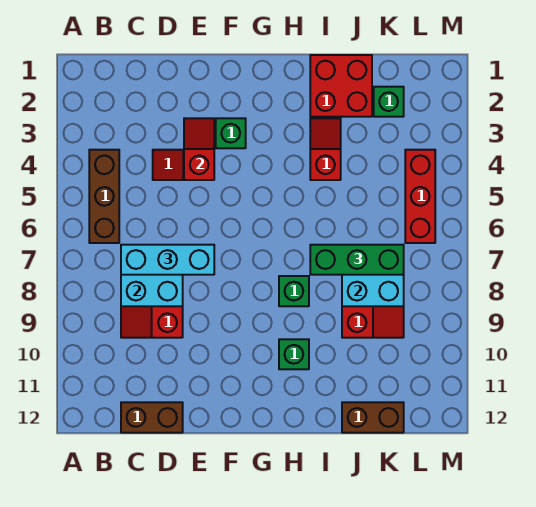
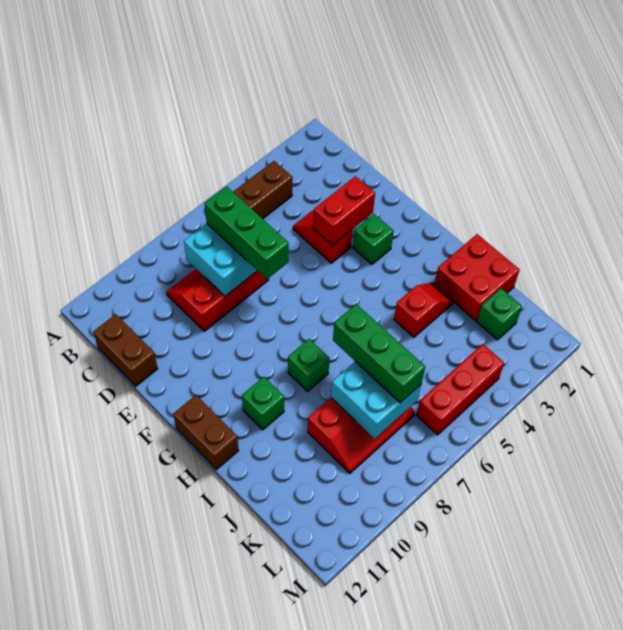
cyan 1x3 brick [121,245,214,275] -> green 1x3 brick [205,187,289,279]
red 1x2 slope [184,118,214,180] -> red 1x2 brick [313,176,375,245]
brown 1x2 brick [342,402,404,433] -> brown 1x2 brick moved to [173,395,239,470]

